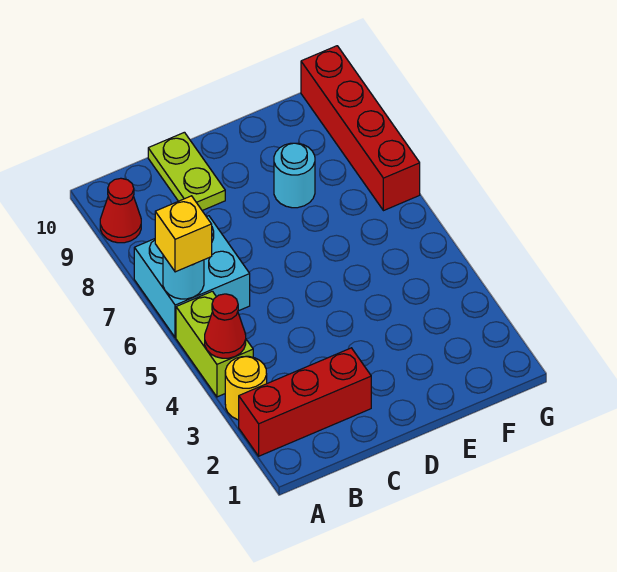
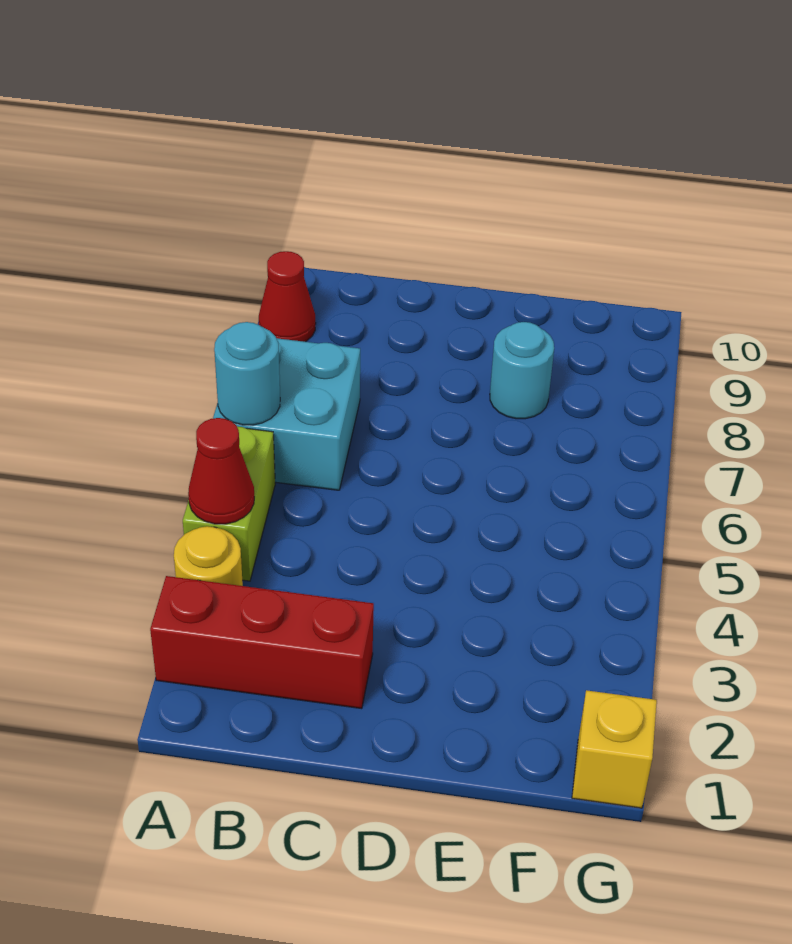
yellow 1x1 brick [155,196,212,272] -> yellow 1x1 brick moved to [572,690,657,808]
lime 1x2 plate [148,132,225,211] -> none
red 1x4 brick [301,46,420,211] -> none

